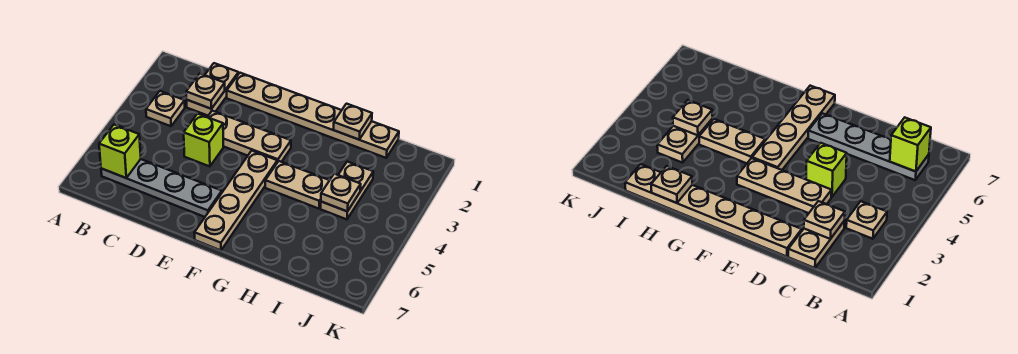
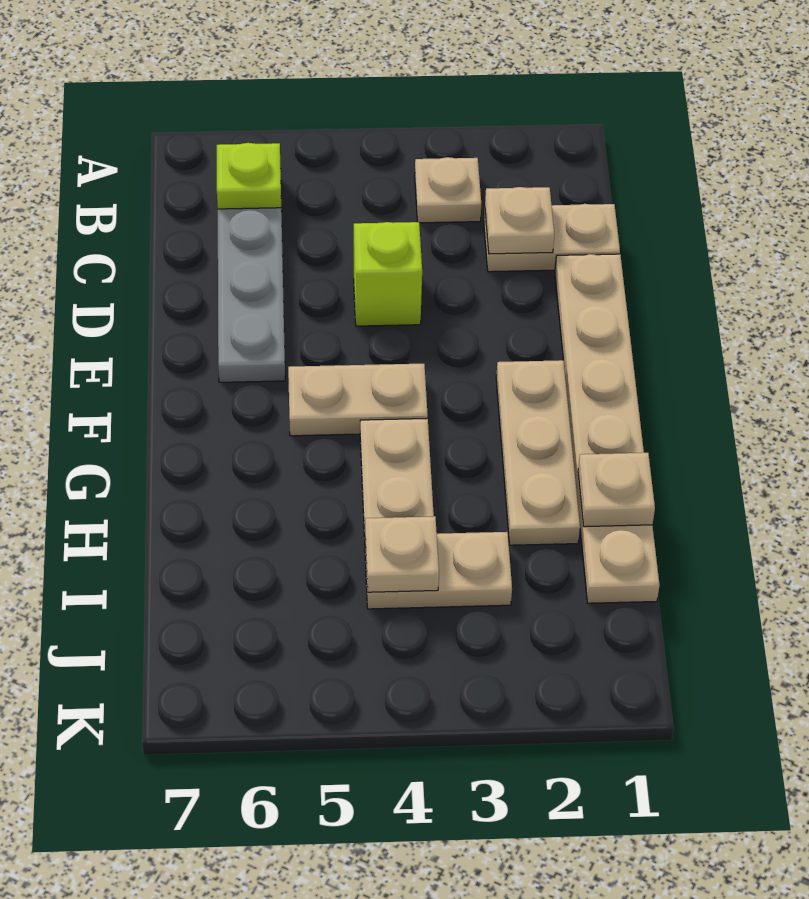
lime 1x1 brick [99,125,141,178] -> lime 1x1 plate [217,143,281,209]
tan 1x3 plate [208,111,291,162] -> tan 1x3 plate moved to [496,360,580,545]
tan 1x4 plate [194,151,277,250] -> tan 1x2 plate [288,364,428,436]

